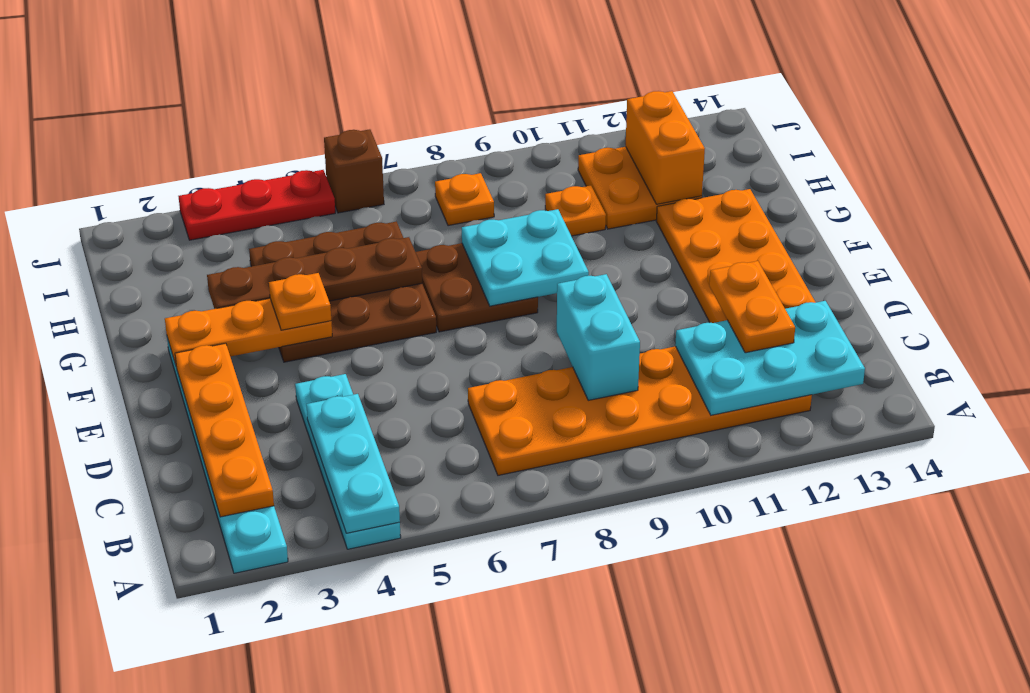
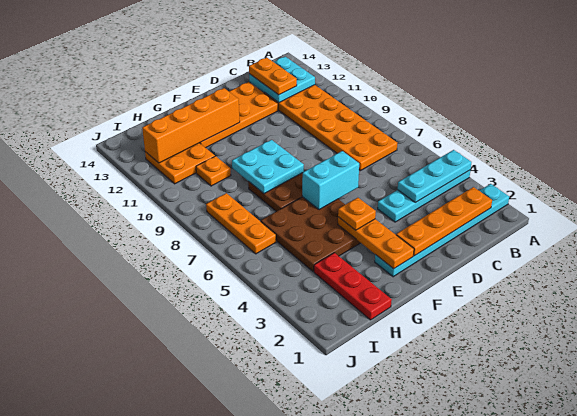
cyan 2x3 plate [675,301,865,415] -> cyan 2x2 plate [249,57,315,103]
cyan 1x2 brick [557,274,640,400] -> cyan 1x2 brick moved to [302,151,359,210]
orange 1x2 plate [709,261,795,353] -> orange 1x2 plate turned to [249,58,297,95]
brown 1x4 plate [207,237,422,309] -> none
orange 1x2 brick [626,91,705,204] -> orange 1x4 brick [142,88,240,163]
orange 1x1 plate [435,173,494,226] -> orange 1x3 plate [206,193,276,254]
red 1x3 plate [179,170,335,240] -> red 1x3 plate moved to [314,253,392,320]
brown 1x1 brick [324,129,384,213] -> none

